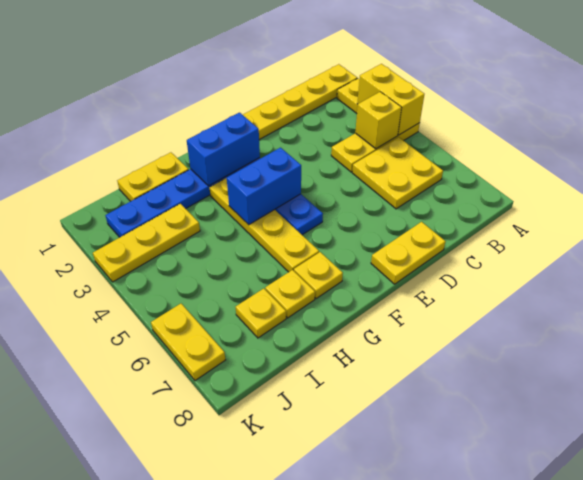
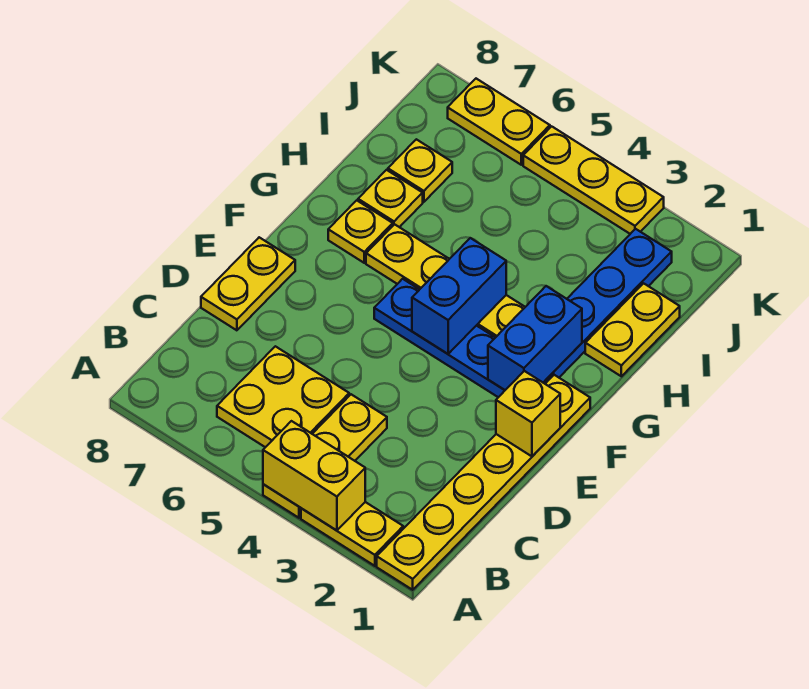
yellow 1x1 brick [355,92,402,149] -> yellow 1x1 brick moved to [496,371,560,456]
yellow 1x3 plate [93,204,200,282] -> yellow 1x3 plate turned to [523,126,664,234]

